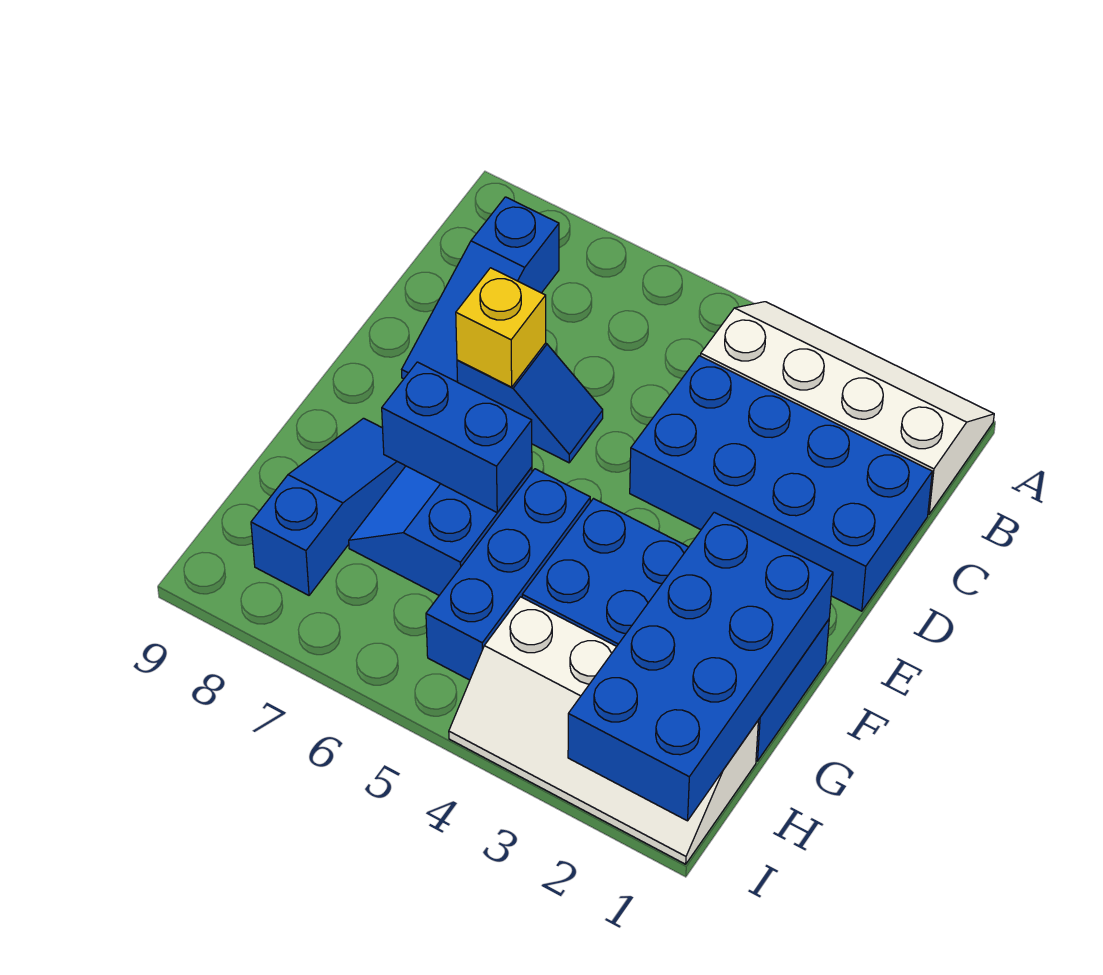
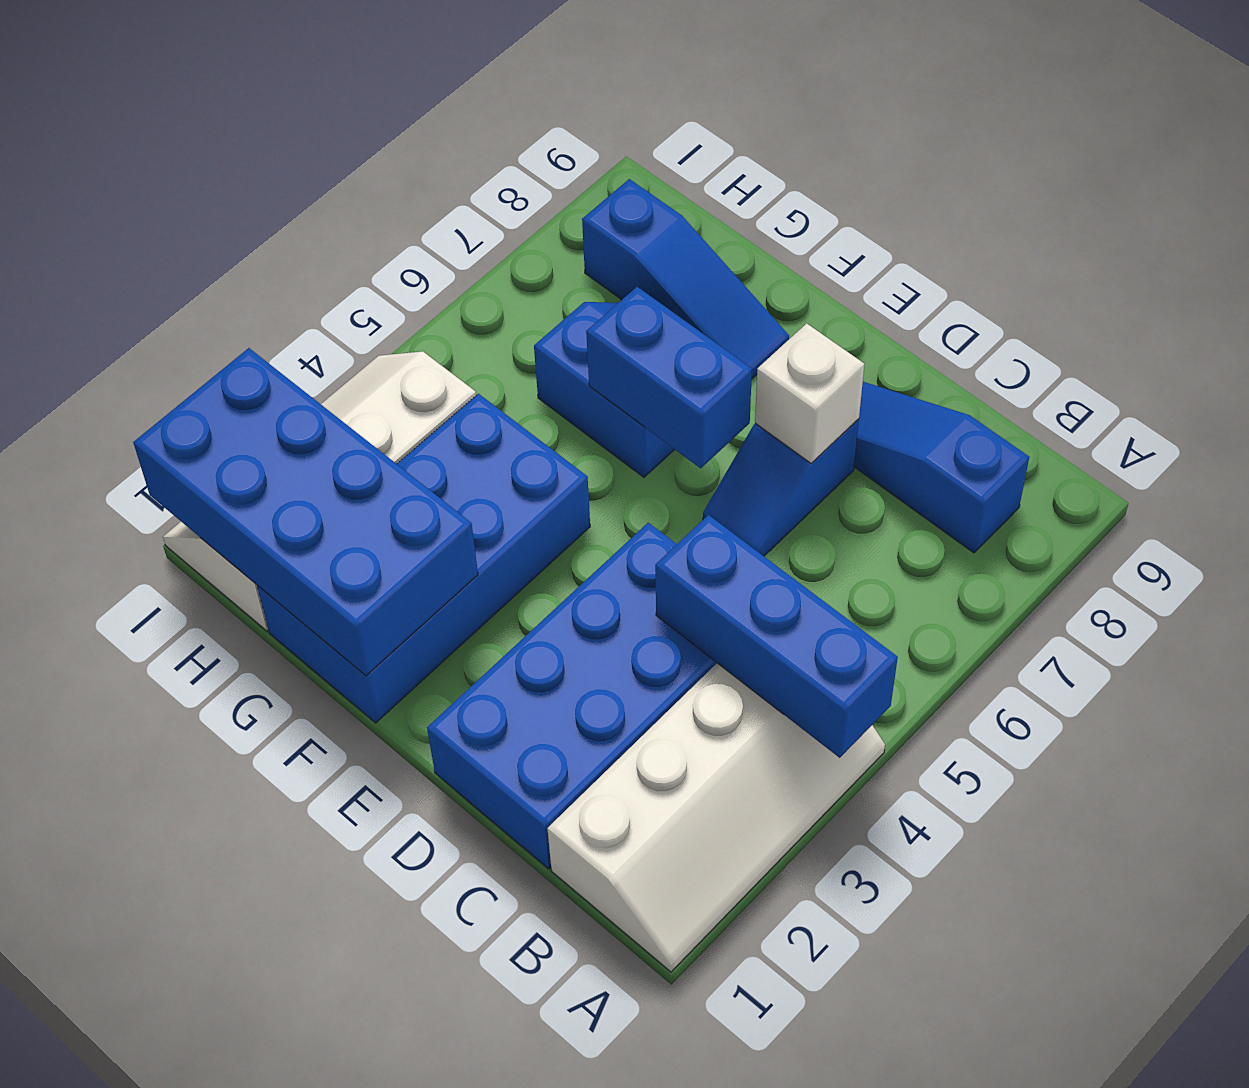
yellow 1x1 brick [456,268,546,387] -> white 1x1 brick [755,323,864,463]
blue 1x3 brick [426,469,590,680] -> blue 1x3 brick moved to [655,515,898,758]
blue 1x2 brick [382,362,532,512] -> blue 1x2 brick turned to [586,287,752,468]

